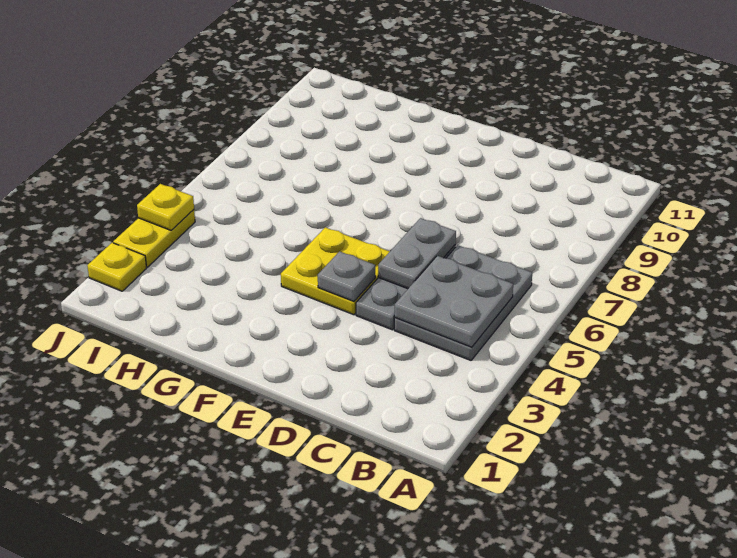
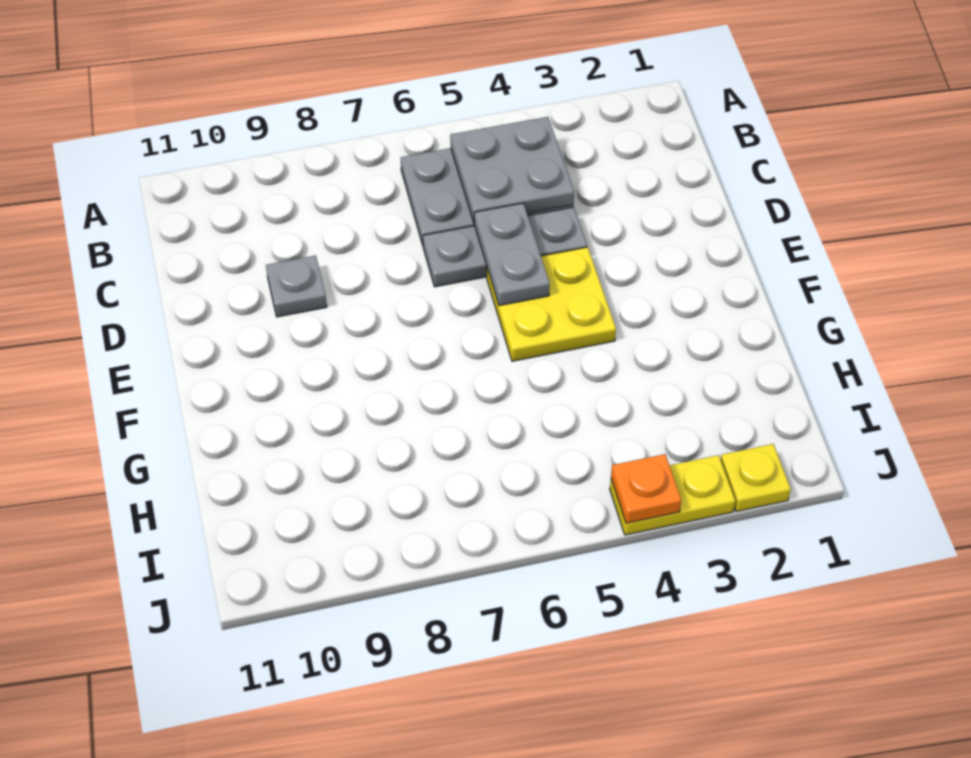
grey 1x2 plate [378,218,456,289] -> grey 1x2 plate turned to [474,203,550,306]
grey 1x1 plate [318,251,375,302] -> grey 1x1 plate moved to [266,255,327,317]
yellow 1x1 plate [137,184,194,230] -> orange 1x1 plate [611,454,681,523]

